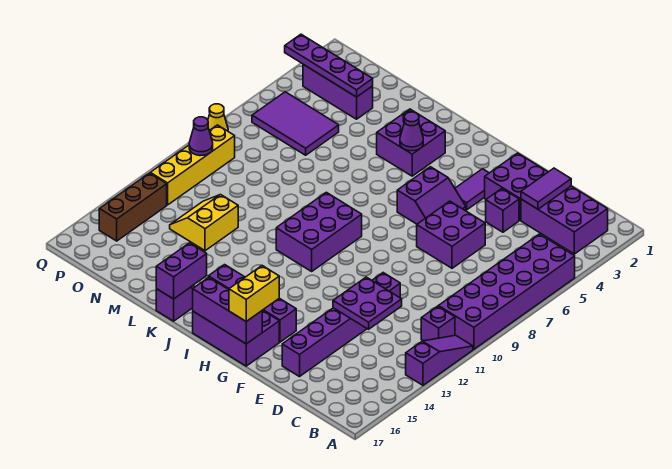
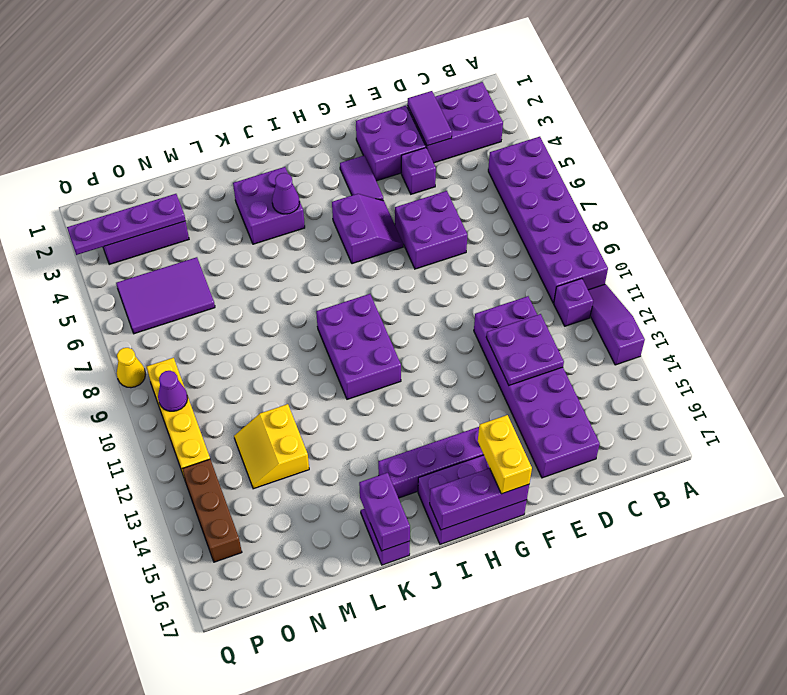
purple 1x6 brick [282,273,400,377] -> purple 2x6 brick [474,296,600,478]

